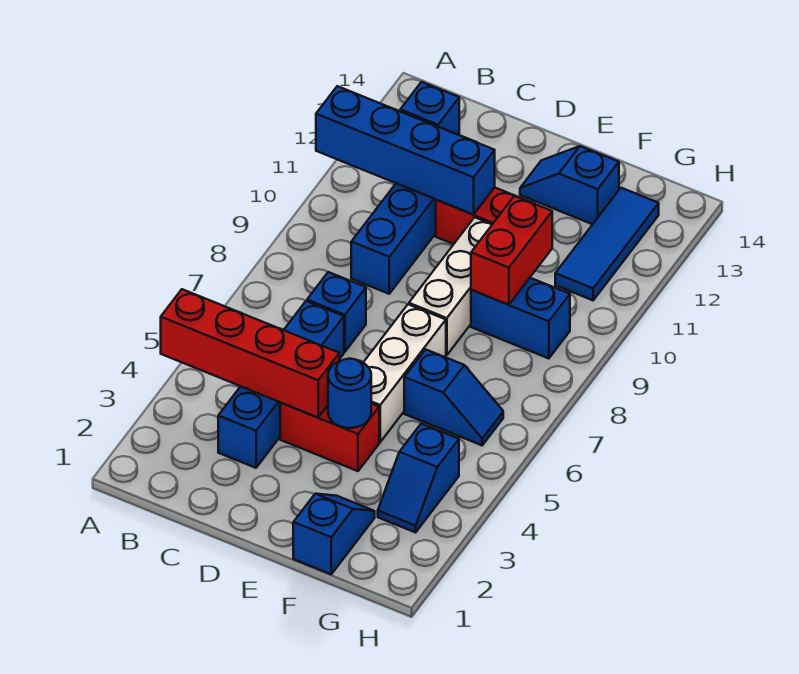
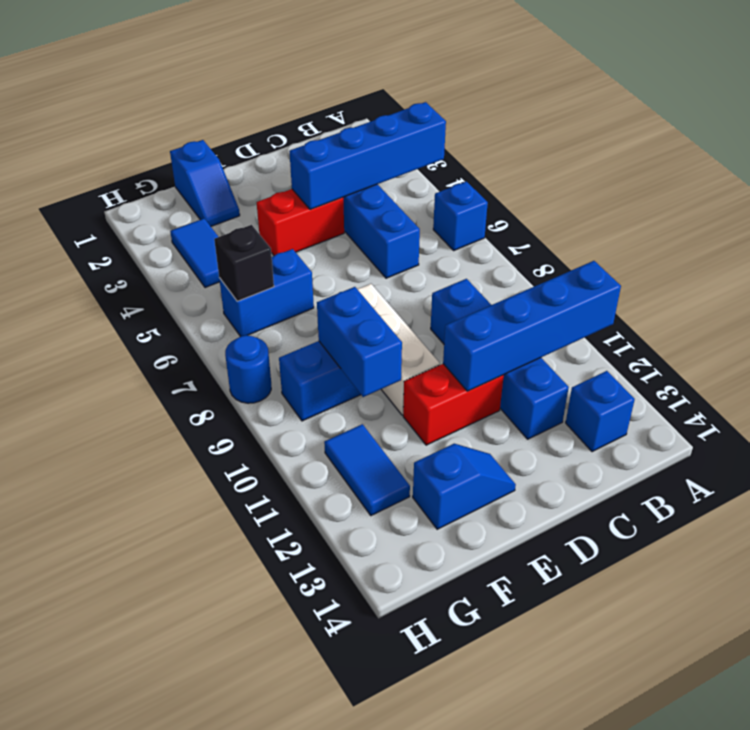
red 1x4 brick [161,289,339,417] -> blue 1x4 brick [289,102,446,209]
blue 1x1 brick [307,272,366,352] -> blue 1x1 brick moved to [433,181,488,250]
blue 1x1 round brick [328,359,371,428] -> blue 1x1 round brick moved to [225,335,271,403]
white 1x3 brick [363,304,446,442] -> none
blue 1x2 slope [404,350,503,445] -> blue 1x2 brick [219,249,314,336]
red 1x2 brick [471,196,552,305] -> blue 1x2 brick [317,287,402,397]
blue 1x2 slope [378,424,459,532] -> blue 1x2 tile [170,218,220,288]
none -> black 1x1 brick [214,225,274,301]
blue 1x3 tile [555,188,659,300] -> blue 1x2 tile [324,424,410,515]

